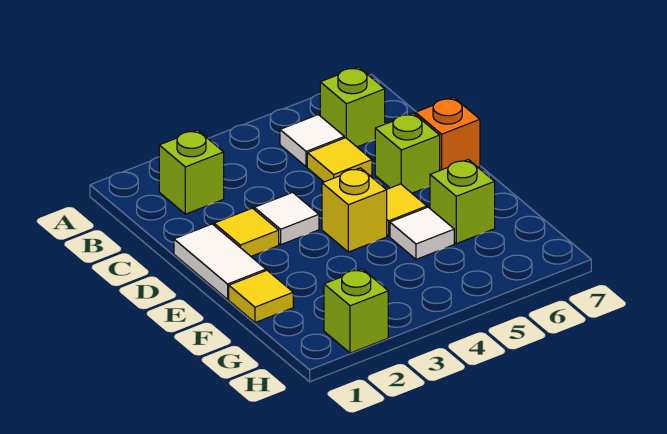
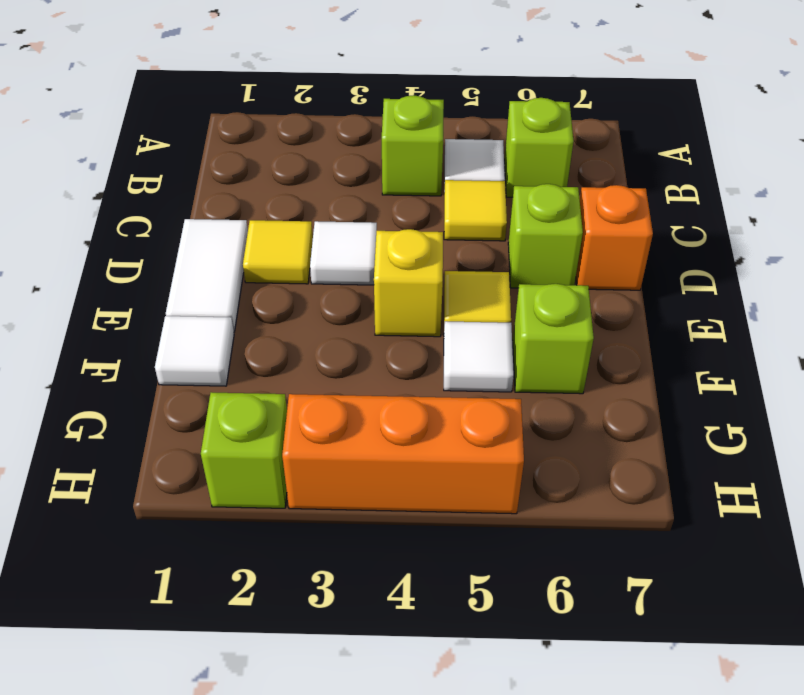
lime 1x1 brick [159,130,224,214] -> lime 1x1 brick moved to [382,95,444,196]
yellow 1x1 tile [229,270,293,323] -> white 1x1 tile [155,316,234,386]
none -> orange 1x3 brick [282,394,524,514]

